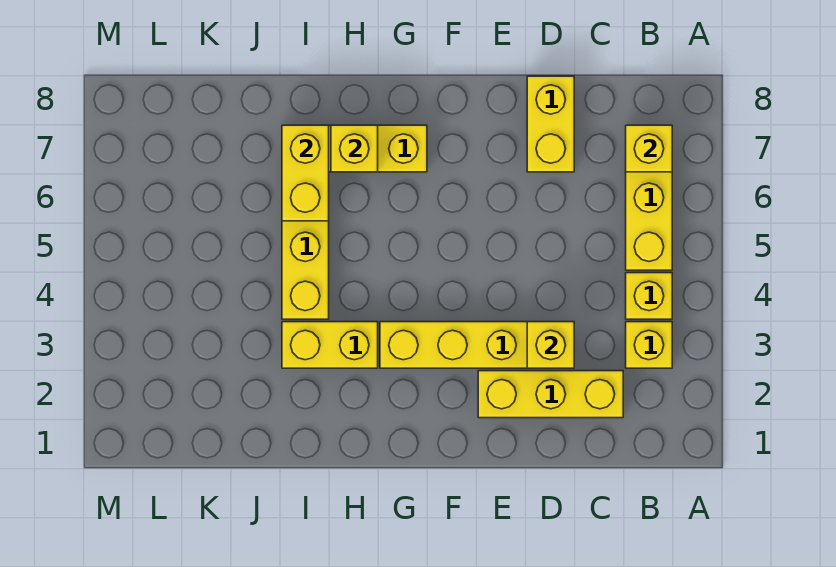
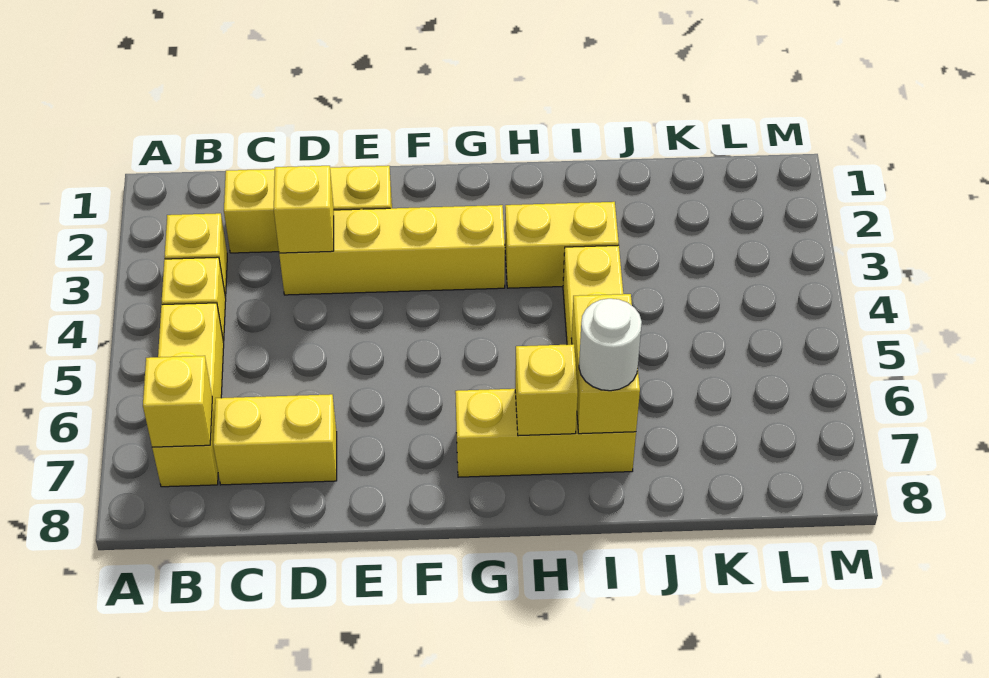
yellow 1x2 brick [527,76,574,172] -> yellow 1x2 brick turned to [213,394,337,485]
none -> white 1x1 round brick [579,299,642,391]

